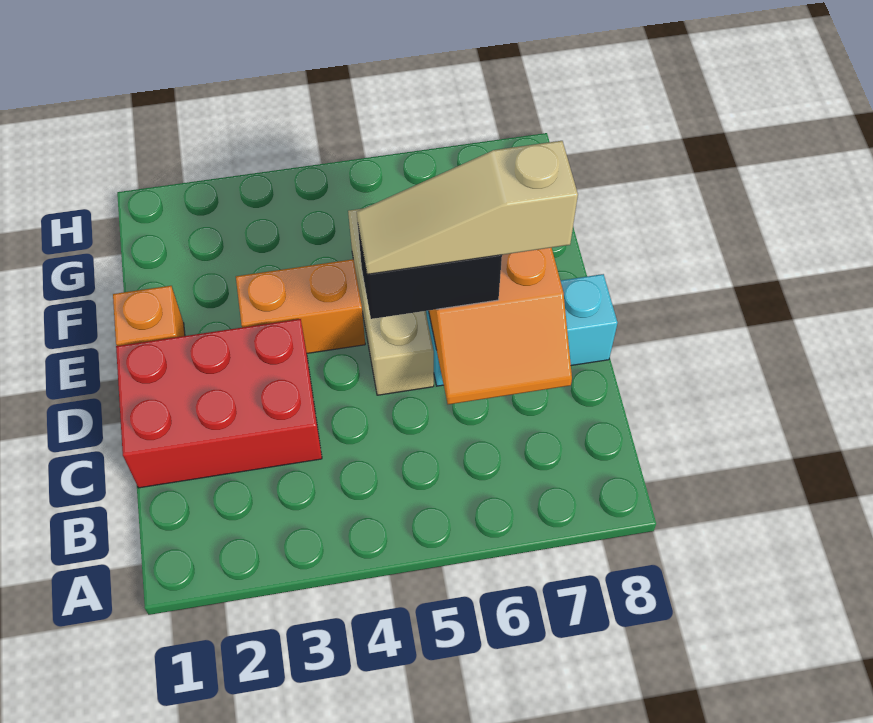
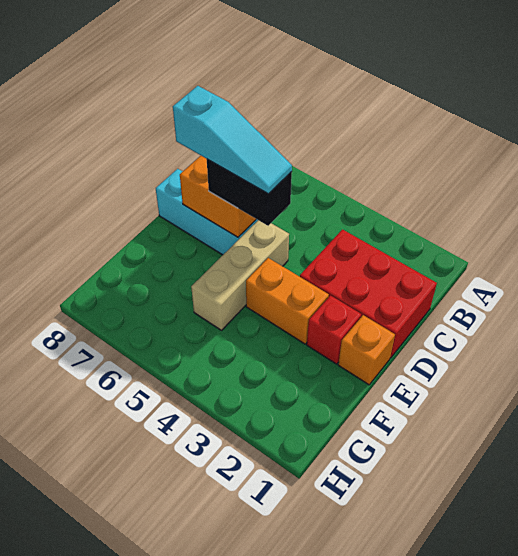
tan 1x3 slope [357,141,578,274] -> cyan 1x3 slope [173,86,292,194]
none -> red 1x1 brick [307,295,361,364]

